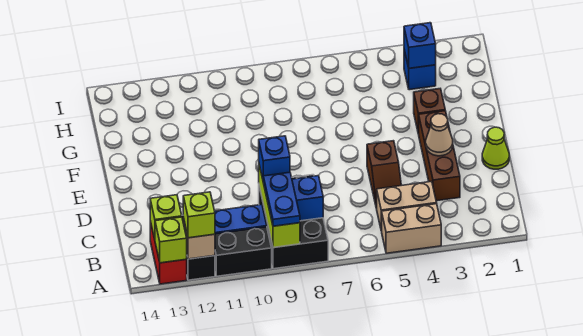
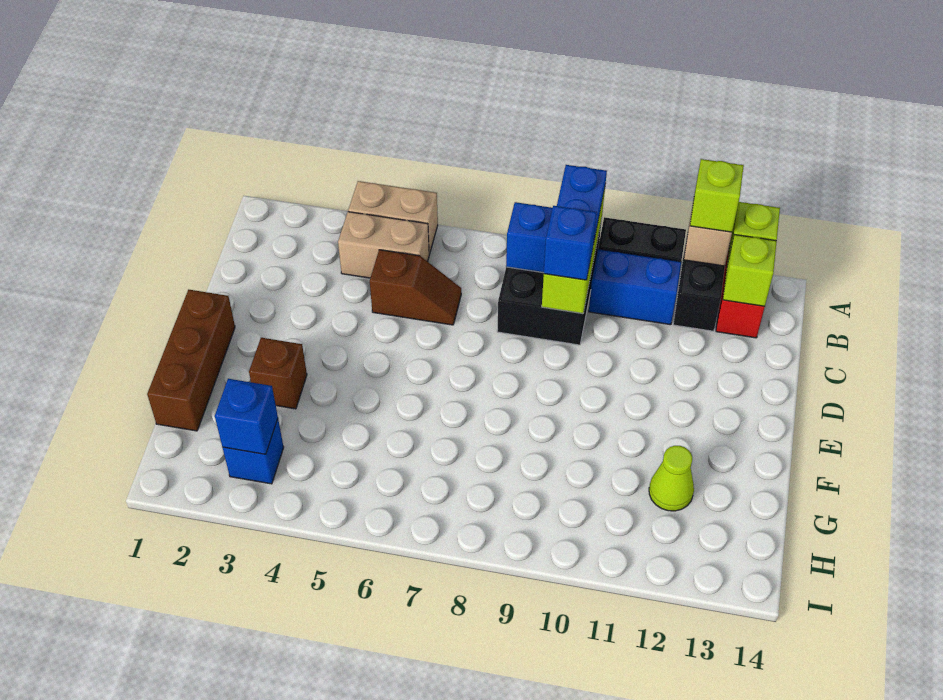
brown 1x3 brick [419,111,460,201] -> brown 1x3 brick moved to [147,290,235,431]
brown 1x2 slope [367,141,401,209] -> brown 1x2 slope turned to [370,250,461,325]
lime 1x1 cone [482,127,509,169] -> lime 1x1 cone moved to [649,446,694,511]
tan 1x1 cone [426,114,453,156] -> none

